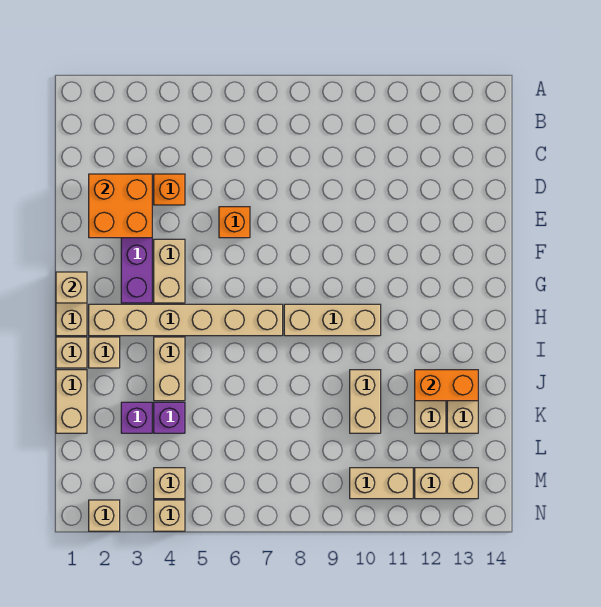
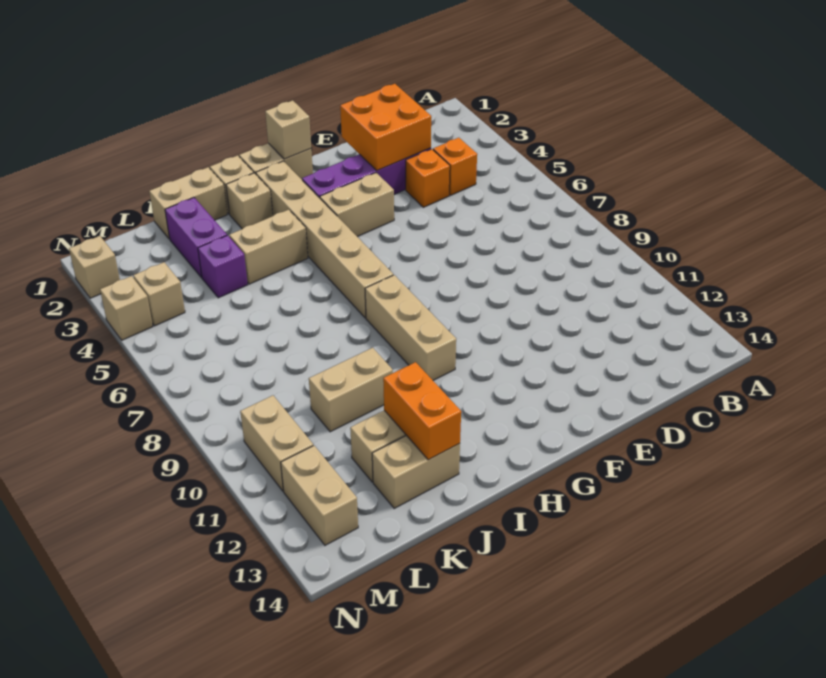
orange 1x1 brick [219,207,250,238] -> orange 1x1 brick moved to [433,138,477,195]
purple 1x1 brick [121,402,152,433] -> purple 1x2 brick [165,198,227,278]

